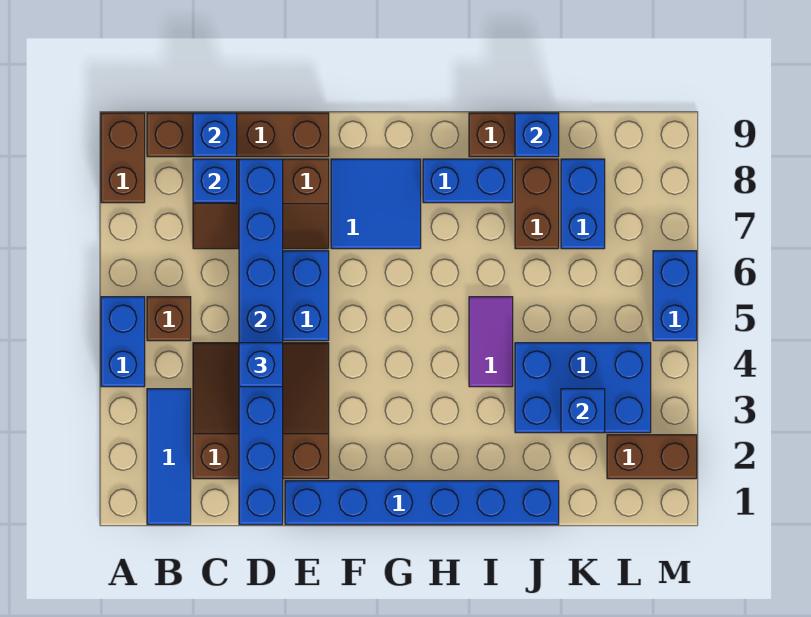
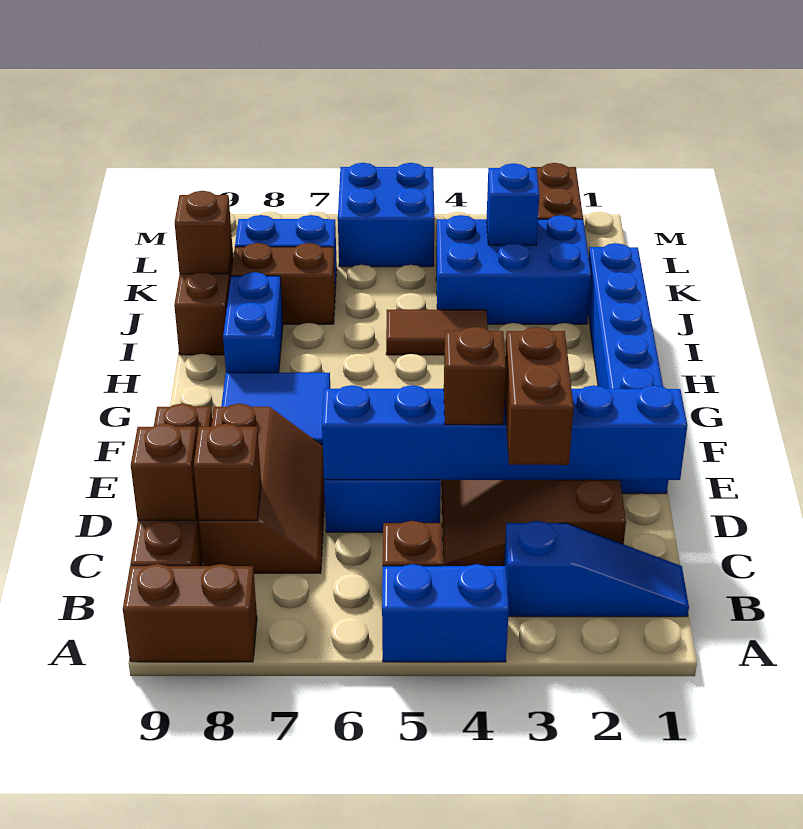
blue 1x3 tile [147,389,191,525] -> blue 1x3 slope [504,521,689,617]
none -> brown 1x2 brick [504,327,574,465]
blue 1x1 brick [193,159,237,203] -> brown 1x1 brick [194,424,261,520]
blue 1x1 brick [193,113,237,157] -> brown 1x1 brick [131,424,198,520]
blue 1x8 brick [239,159,283,525] -> blue 1x6 brick [322,385,687,480]
blue 1x1 brick [239,343,283,387] -> brown 1x1 brick [444,327,506,425]
purple 1x2 tile [469,297,513,387] -> brown 1x2 tile [386,309,488,355]
blue 2x3 brick [515,343,651,433] -> blue 2x3 brick turned to [436,215,591,324]
blue 1x1 brick [515,113,559,157] -> brown 1x1 brick [175,191,232,274]
blue 1x2 brick [653,251,697,341] -> blue 2x2 brick [338,163,434,267]

